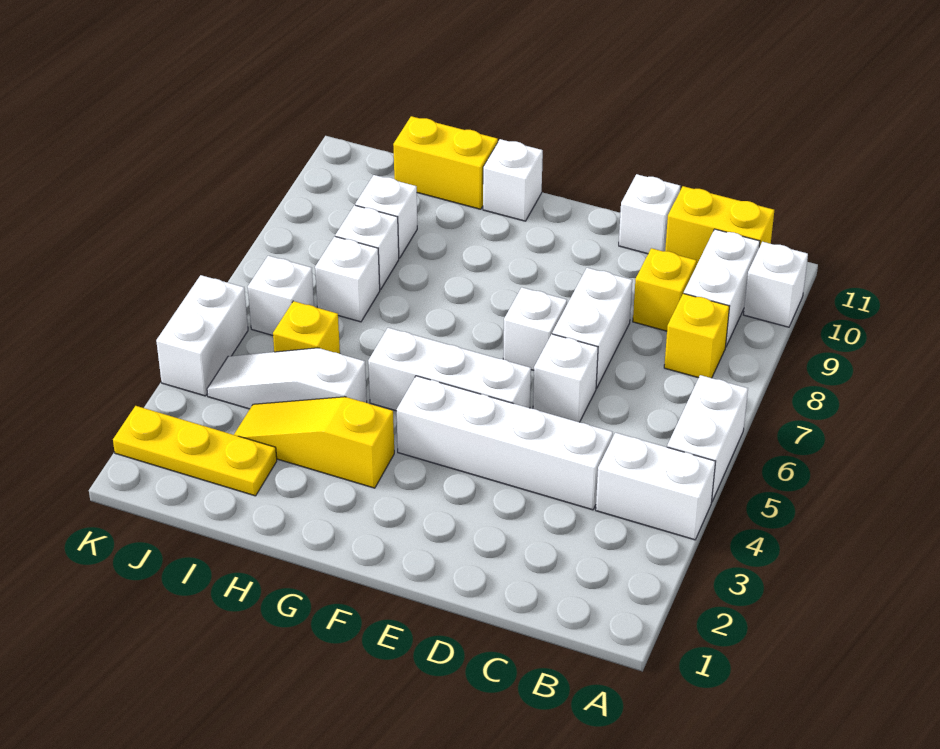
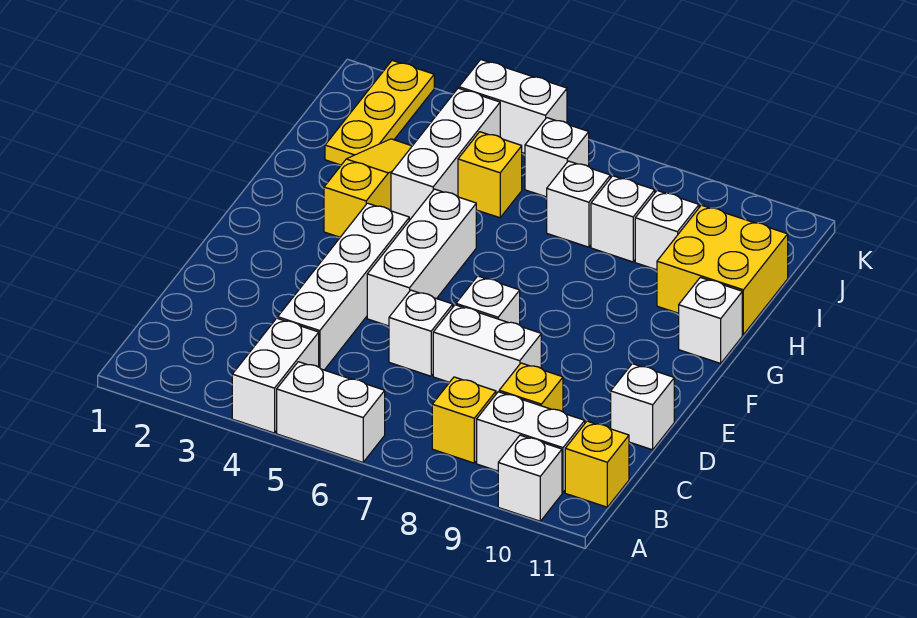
yellow 1x2 brick [665,186,774,265] -> yellow 1x1 brick [565,421,629,507]
white 1x3 slope [207,348,367,409] -> white 1x3 brick [391,88,500,220]
yellow 1x2 brick [393,116,498,209] -> yellow 2x2 brick [657,205,788,335]

